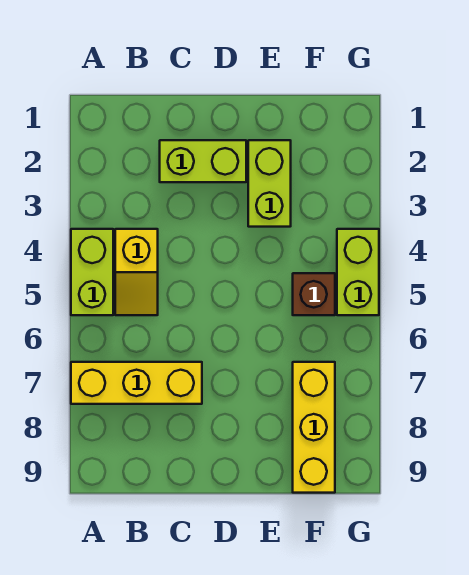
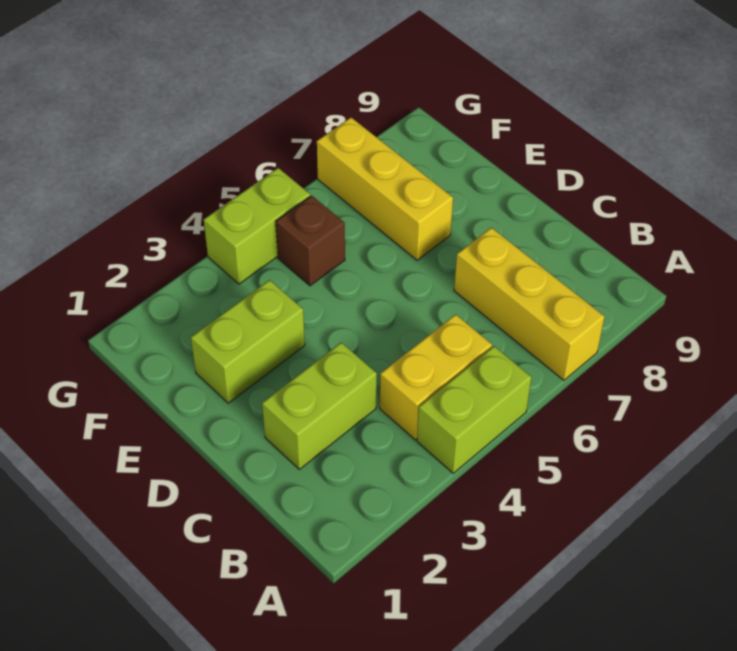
yellow 1x2 slope [115,229,158,315] -> yellow 1x2 brick [380,314,492,440]
lime 1x2 brick [160,140,246,182] -> lime 1x2 brick turned to [262,342,377,469]
yellow 1x3 brick [293,362,335,493] -> yellow 1x3 brick turned to [317,118,453,260]

